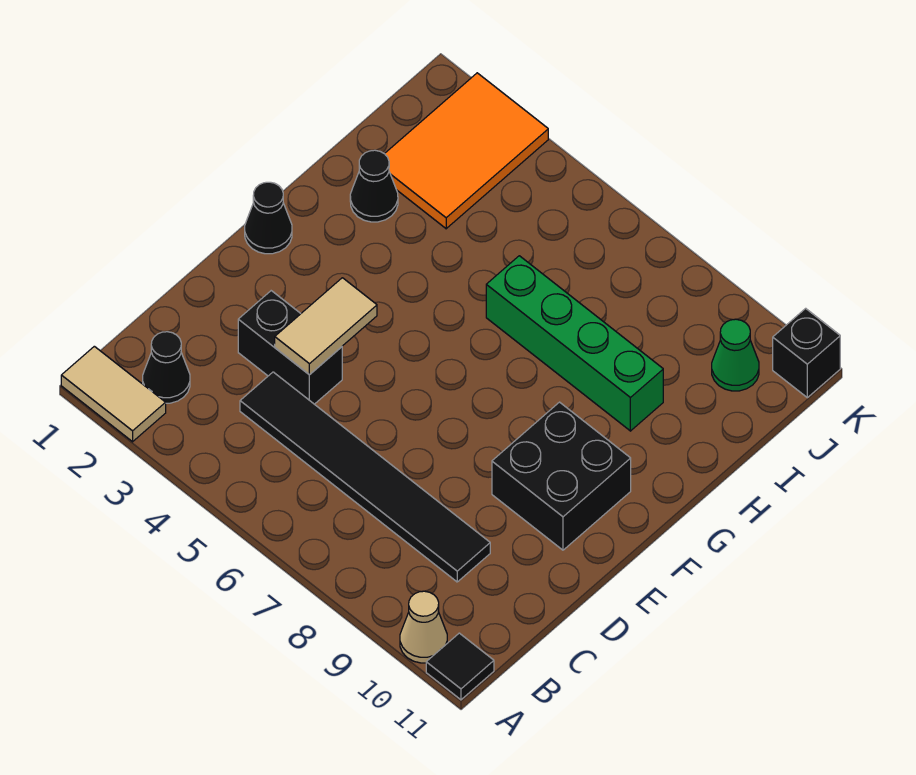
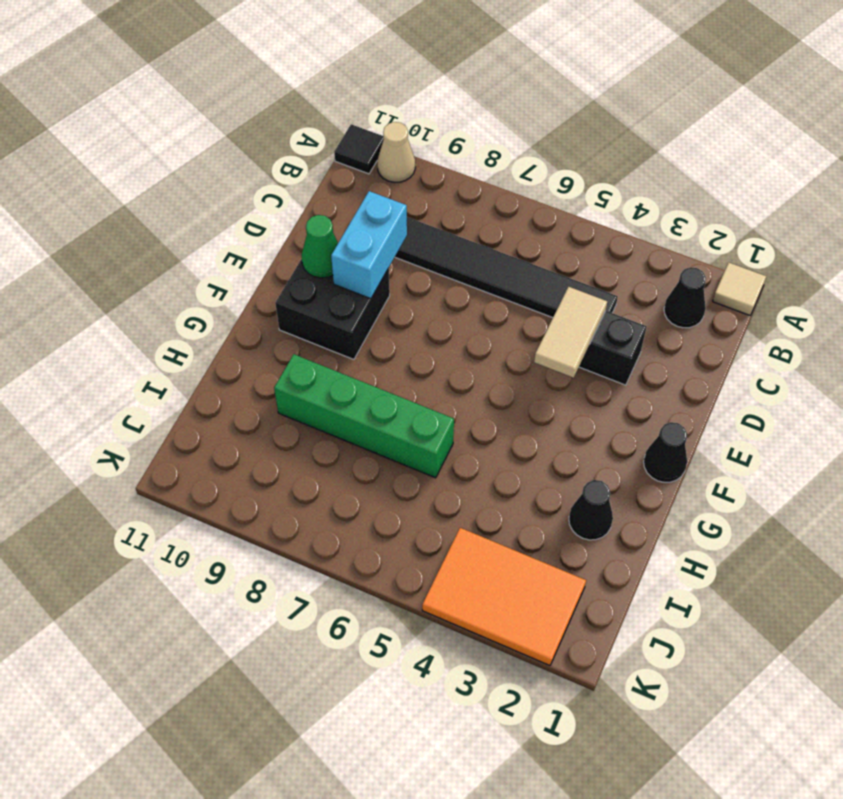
tan 1x2 tile [61,346,166,442] -> tan 1x1 tile [713,263,766,315]
none -> cyan 1x2 brick [331,191,407,299]
orange 2x3 tile [385,73,548,229] -> orange 2x3 tile turned to [422,528,586,666]
green 1x1 cone [712,319,759,391] -> green 1x1 cone moved to [302,215,338,278]
black 1x1 brick [773,308,840,398] -> none

